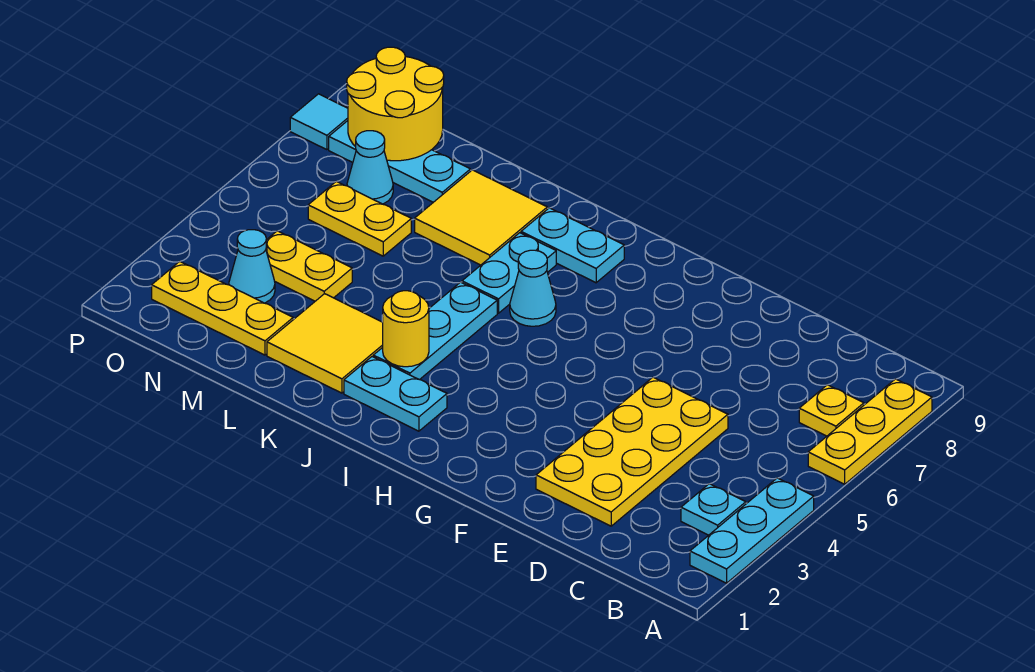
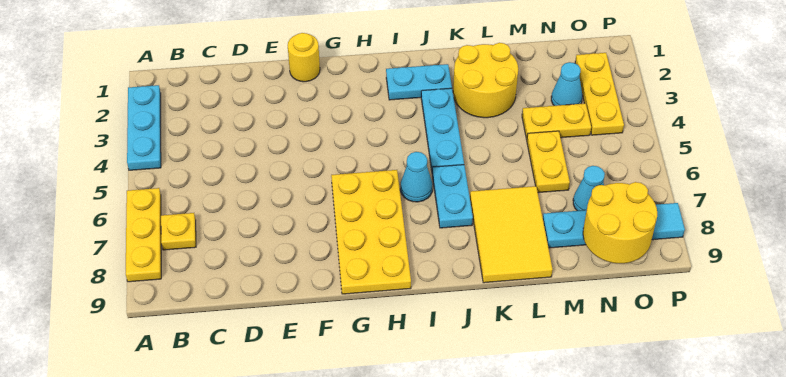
cyan 1x1 plate [681,484,746,535] -> none
yellow 2x4 plate [536,377,728,526] -> yellow 2x4 plate moved to [331,170,411,294]
cyan 1x2 plate [521,208,624,283] -> none
yellow 1x1 round brick [382,291,429,367] -> yellow 1x1 round brick moved to [288,33,320,82]
yellow 2x2 tile [267,294,383,393] -> yellow 2x2 round brick [453,43,518,118]
yellow 2x2 tile [415,170,547,265] -> yellow 2x3 tile [470,186,553,283]
yellow 1x3 plate [152,261,293,355] -> yellow 1x3 plate turned to [575,53,624,135]
yellow 1x2 plate [308,181,411,256] -> yellow 1x2 plate turned to [527,131,570,193]

